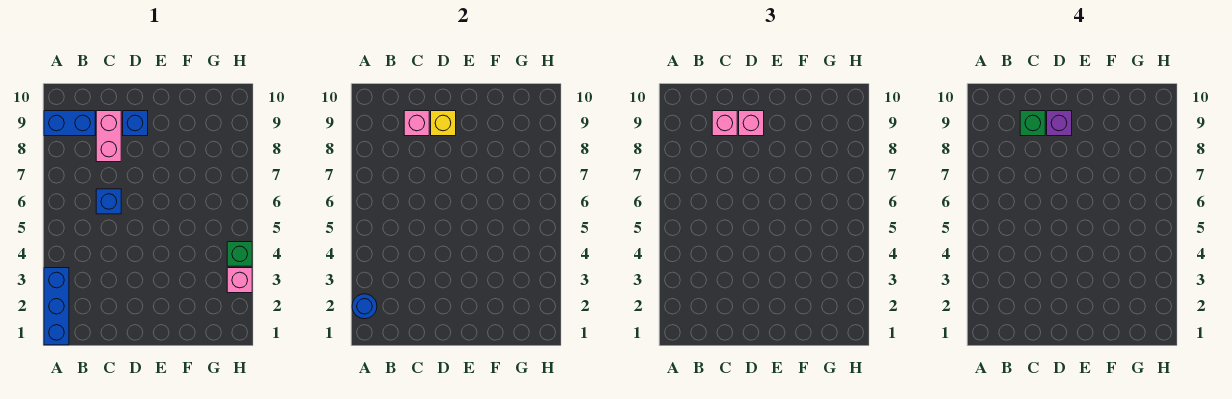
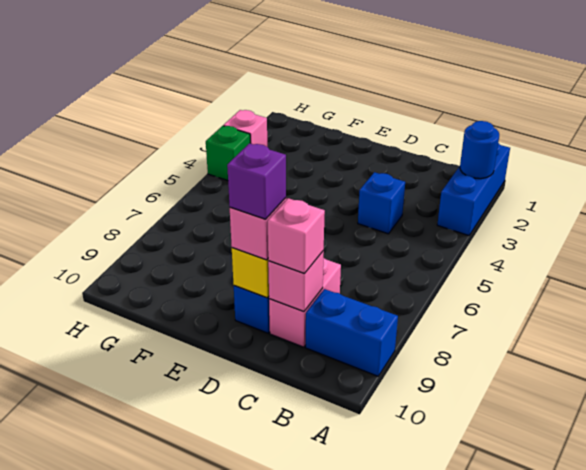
blue 1x1 brick [96,189,121,214] -> blue 1x1 brick moved to [358,172,405,234]
green 1x1 brick [1020,111,1045,136] -> none

